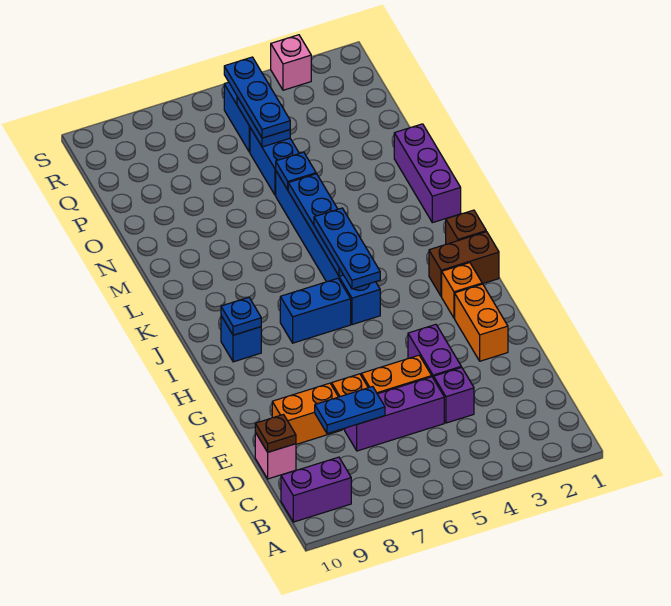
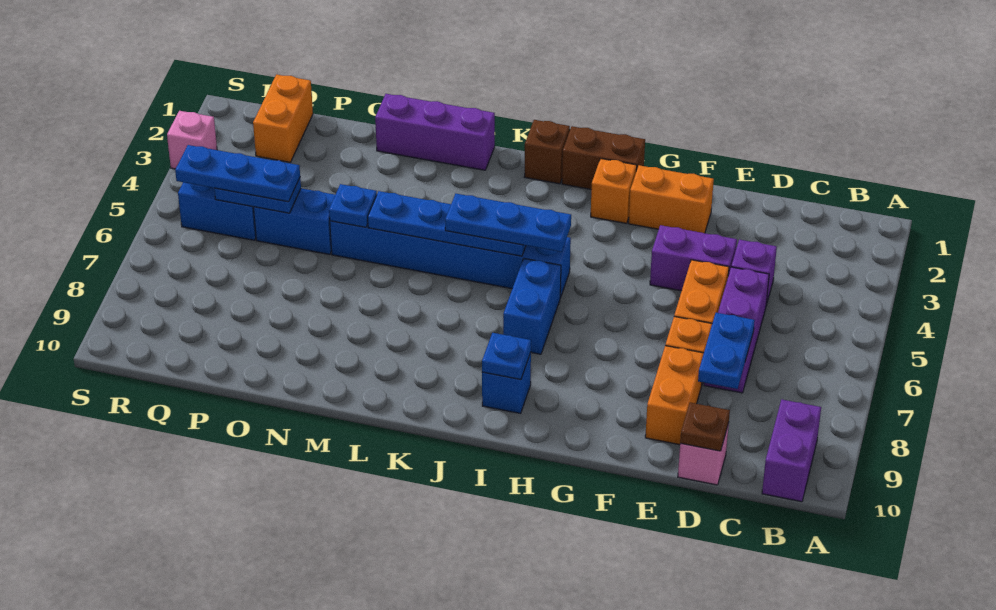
brown 1x2 brick [429,232,499,297] -> brown 1x2 brick turned to [562,126,645,189]
none -> orange 1x2 brick [253,74,313,162]

